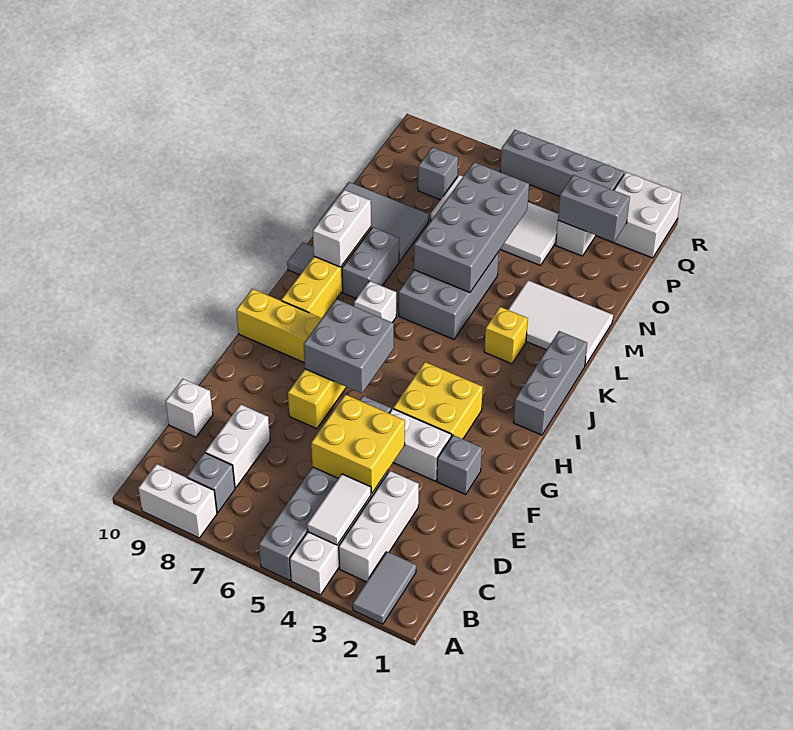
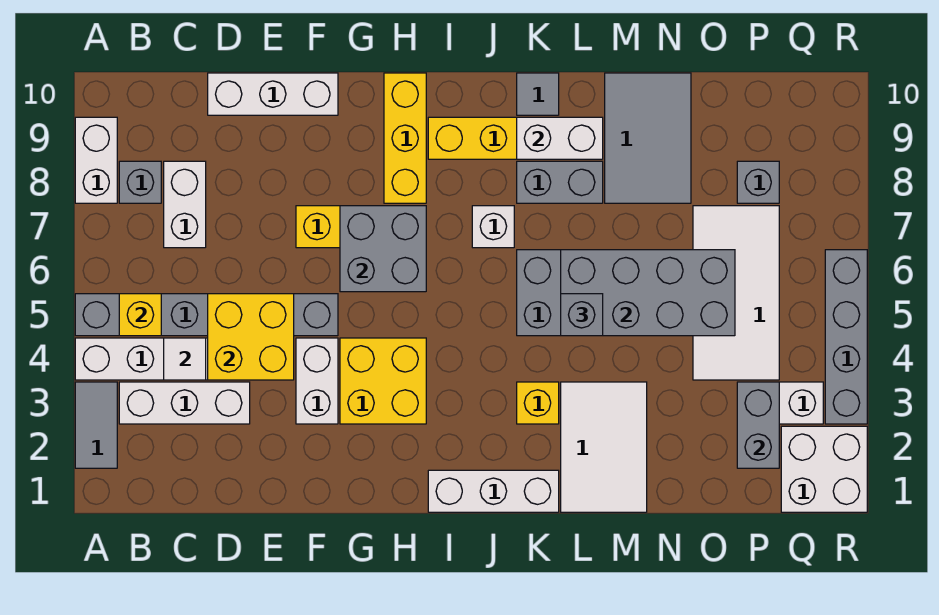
grey 1x2 tile [353,552,416,624] -> grey 1x2 tile turned to [75,382,117,468]
white 1x2 tile [307,474,371,545] -> white 1x1 tile [164,338,206,380]
none -> yellow 1x1 brick [119,294,161,336]
white 1x2 brick [205,404,270,488] -> white 1x2 brick turned to [164,161,206,248]
white 1x1 brick [165,379,213,437] -> white 1x3 brick [208,73,338,115]
grey 1x1 brick [437,435,482,495] -> grey 1x1 brick moved to [561,294,603,336]
grey 1x3 brick [513,331,587,435] -> white 1x3 brick [428,470,559,512]

